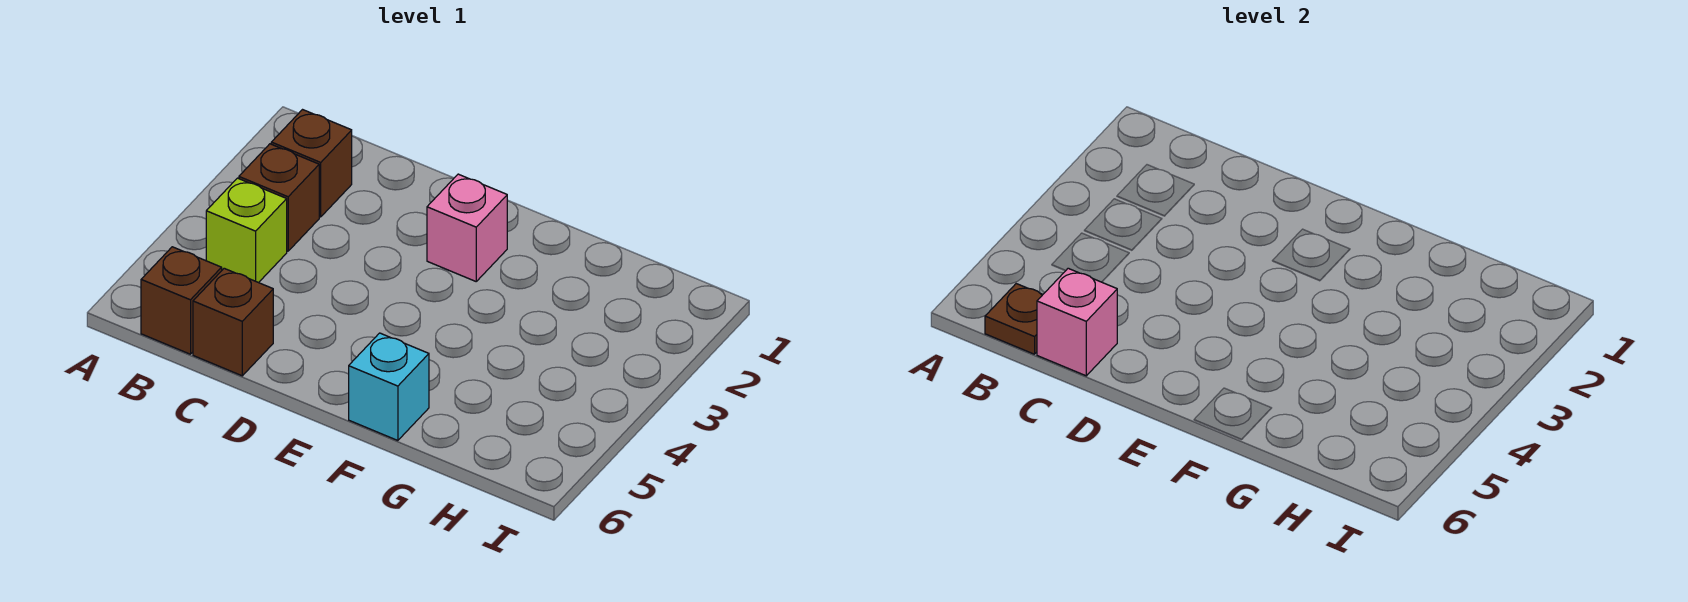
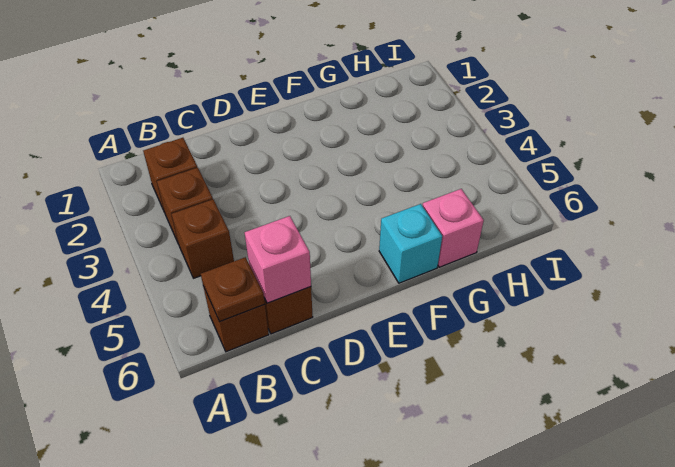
lime 1x1 brick [206,178,287,283] -> brown 1x1 brick [171,199,234,278]
pink 1x1 brick [427,174,507,281] -> pink 1x1 brick moved to [423,189,484,267]

